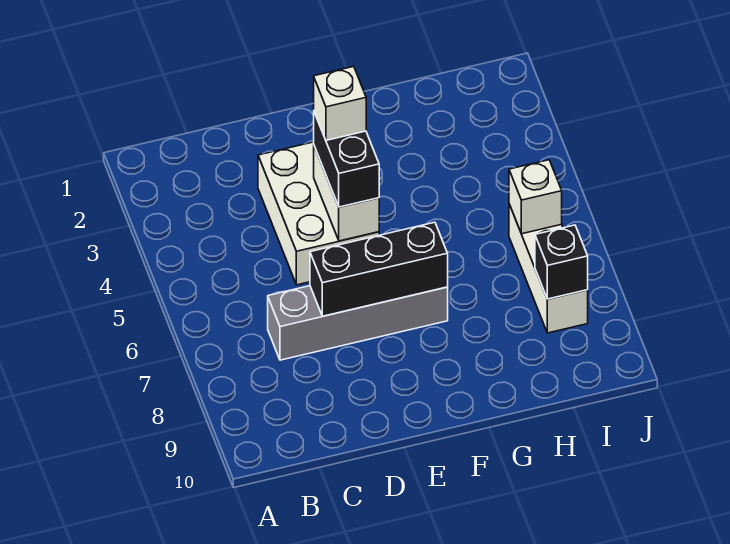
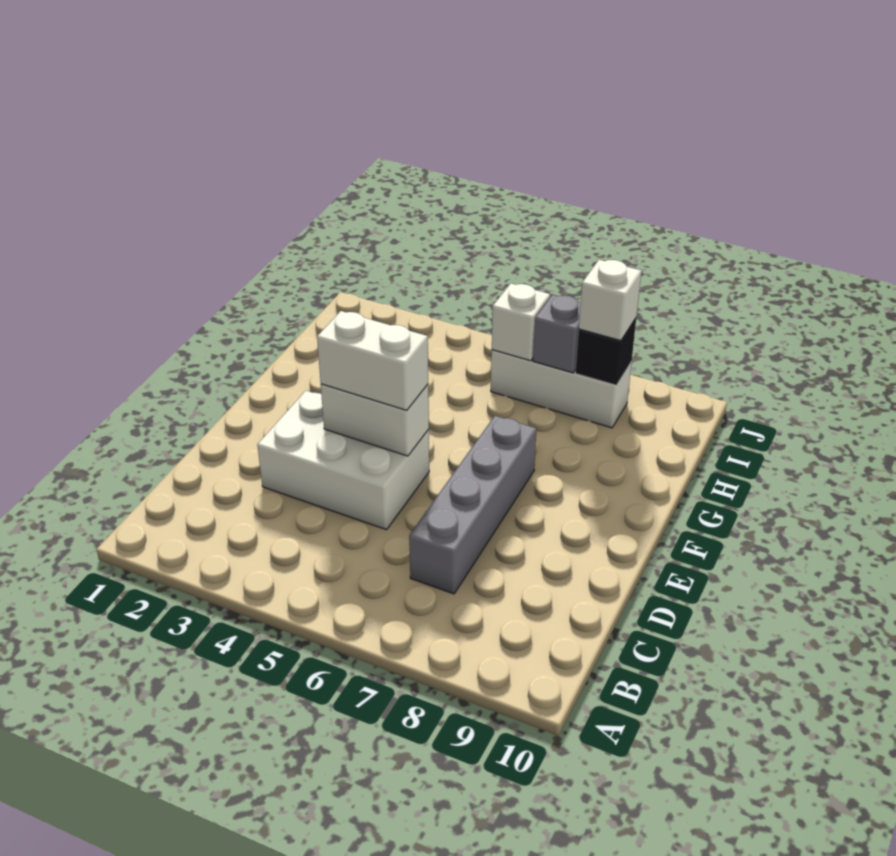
black 1x3 brick [310,222,448,316] -> none
black 1x2 brick [314,112,379,207] -> white 1x2 brick [317,311,428,410]
white 1x1 brick [314,66,366,140] -> white 1x1 brick moved to [579,260,641,341]
none -> grey 1x1 brick [533,295,581,373]

